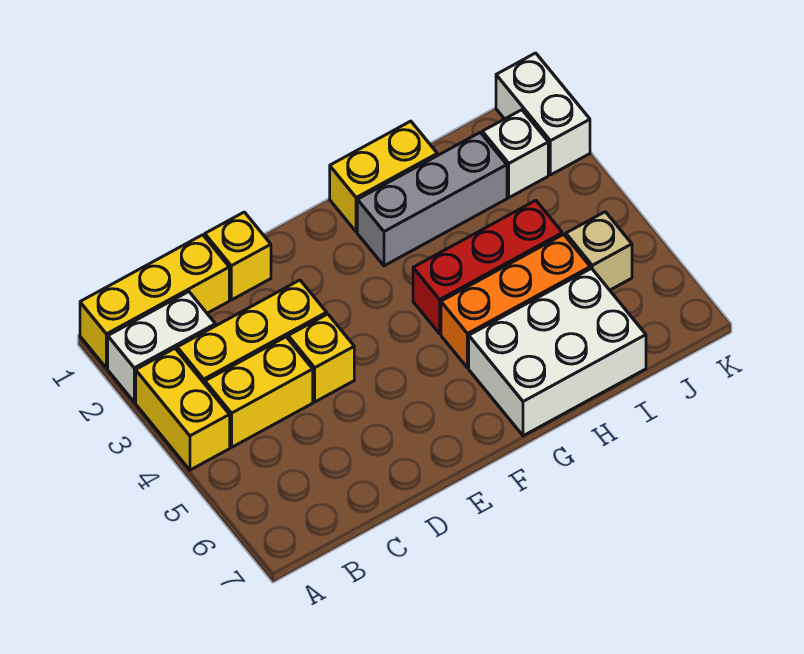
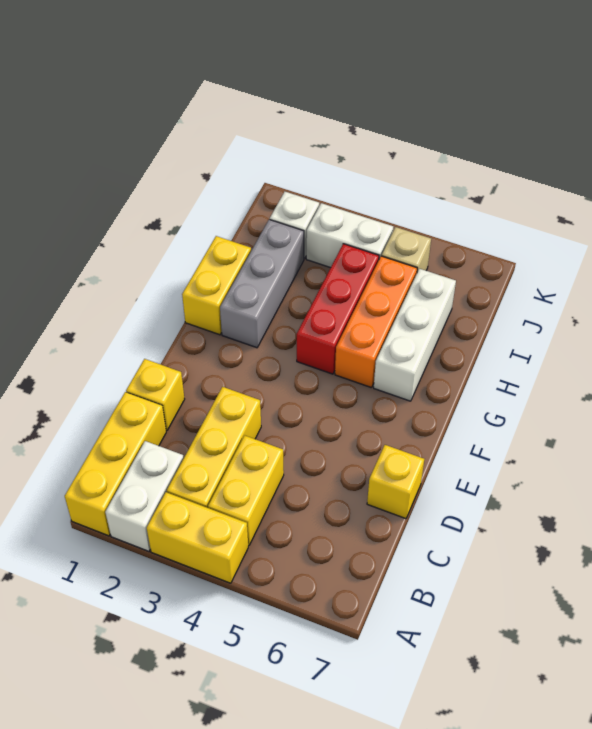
yellow 1x1 brick [288,314,354,402] -> yellow 1x1 brick moved to [367,445,424,519]
white 2x3 brick [469,268,646,436] -> white 1x3 brick [374,269,456,401]
white 1x2 brick [496,53,590,175] -> white 1x2 brick moved to [306,203,393,268]

